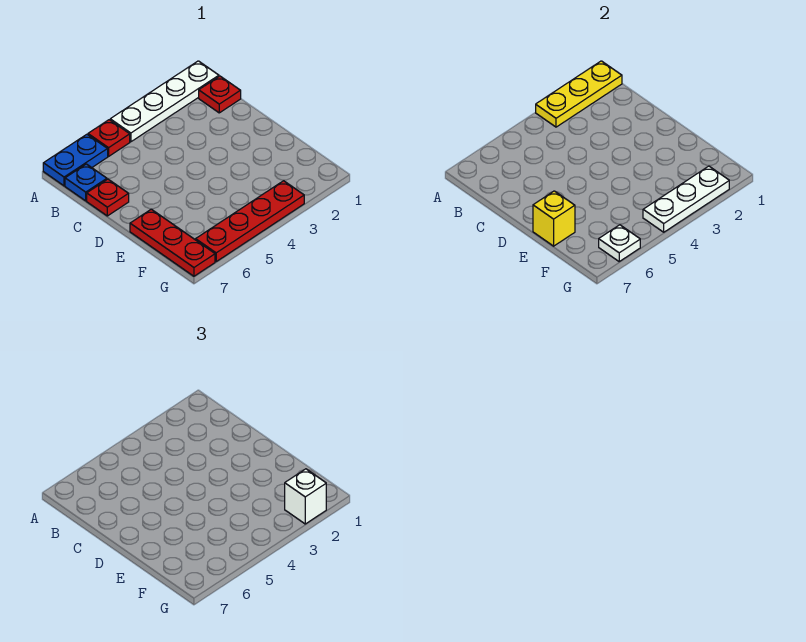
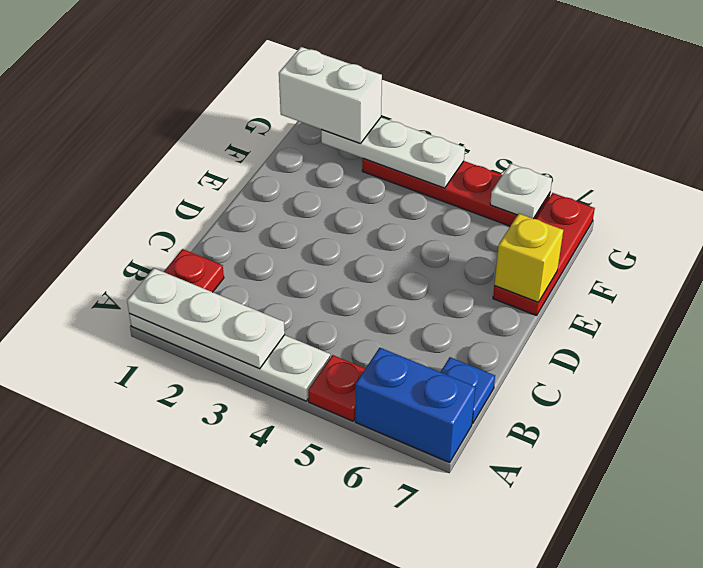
yellow 1x3 plate [536,61,622,127] -> white 1x3 plate [127,268,285,369]
blue 1x2 plate [43,134,108,186] -> blue 1x2 brick [355,348,475,463]
red 1x1 plate [87,179,129,216] -> none
white 1x1 brick [285,469,326,524] -> white 1x2 brick [279,47,382,144]

